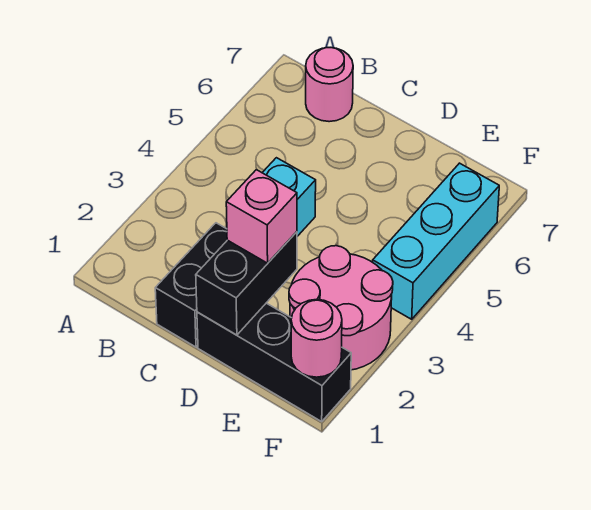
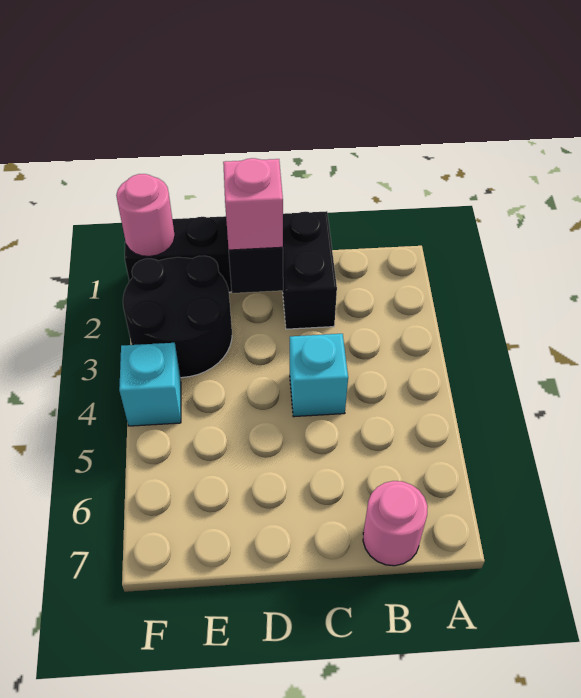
pink 2x2 round brick [289,246,393,370] -> black 2x2 round brick [123,256,232,378]
cyan 1x3 brick [373,163,499,319] -> cyan 1x1 brick [119,343,181,426]

